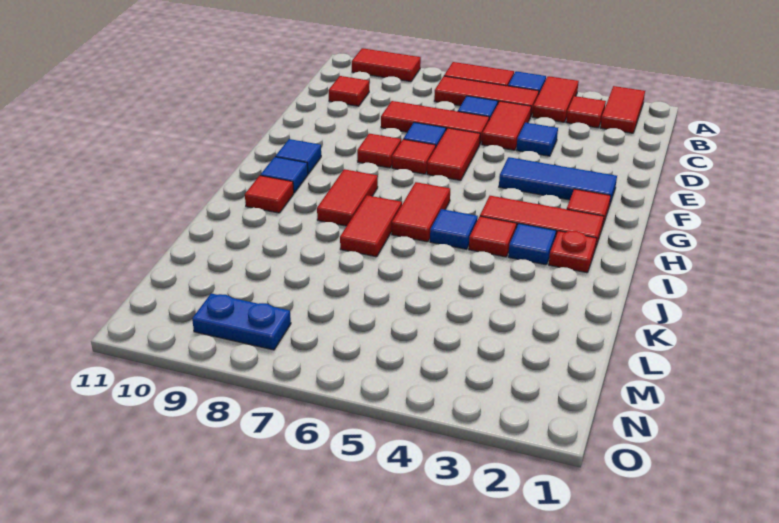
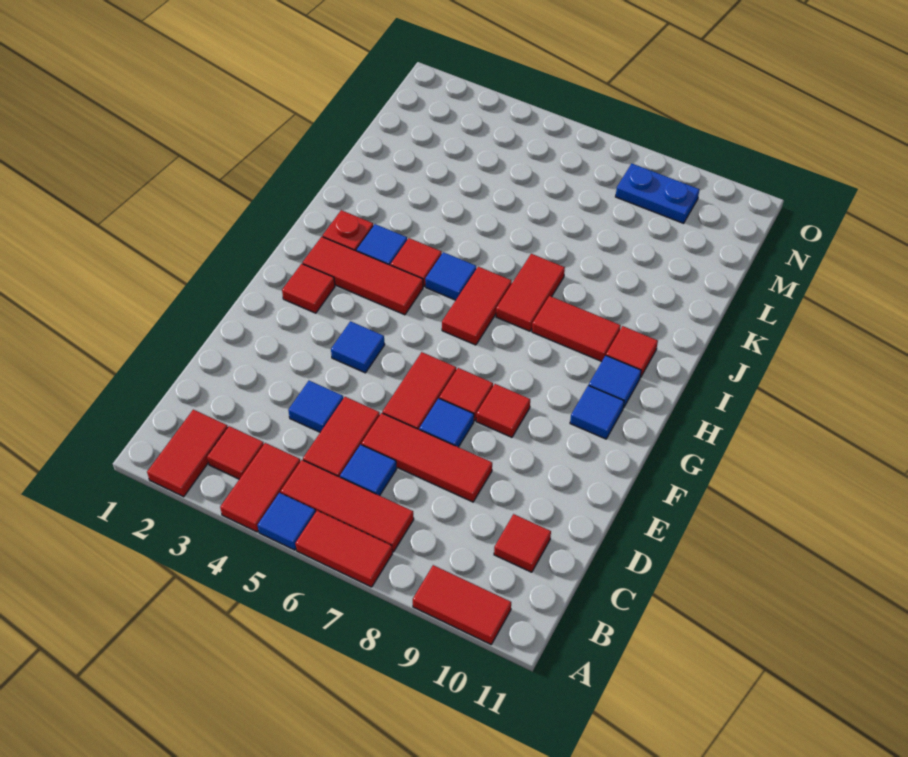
blue 1x3 tile [499,157,617,206] -> blue 1x1 tile [331,321,385,373]
red 1x2 tile [317,169,378,226] -> red 1x2 tile turned to [532,296,621,361]

